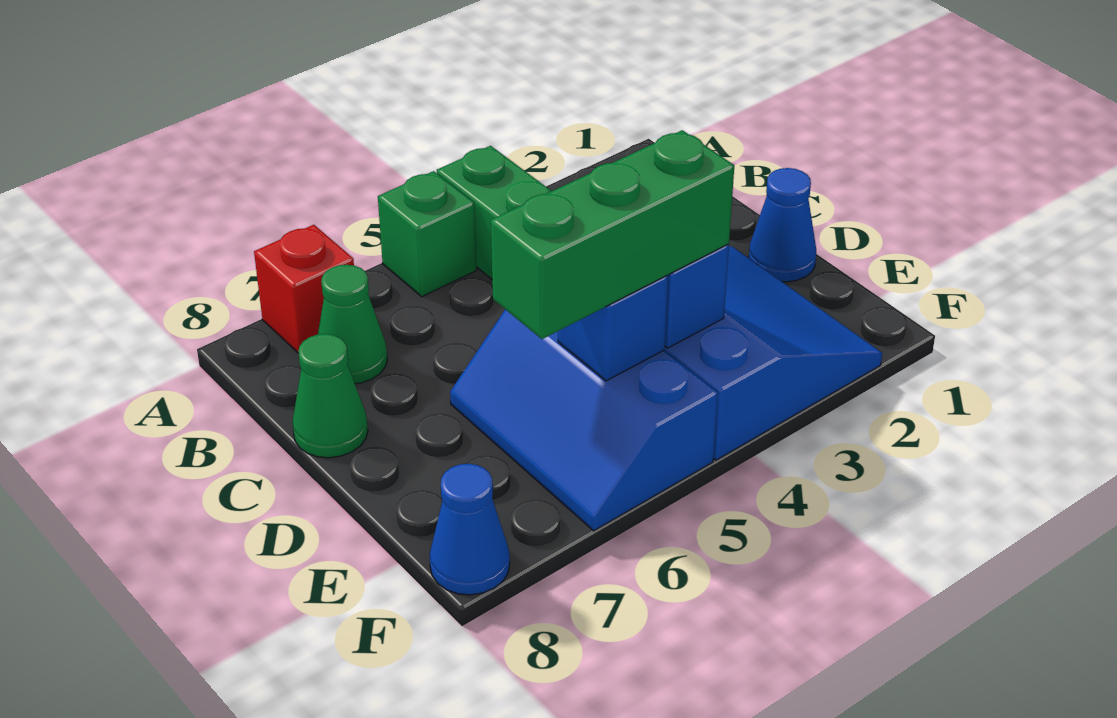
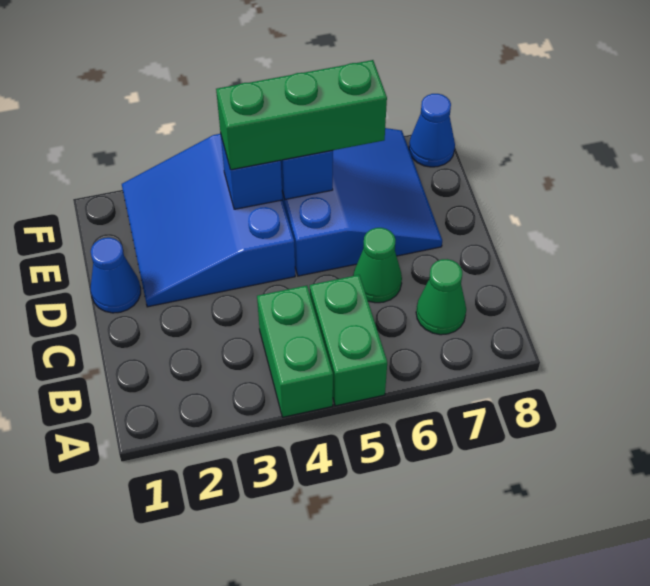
green 1x1 brick [378,171,477,297] -> green 1x2 brick [310,275,387,406]
red 1x1 brick [254,225,354,353] -> none
green 1x1 cone [292,334,368,458] -> green 1x1 cone moved to [353,228,402,303]
blue 2x3 slope [450,310,718,531] -> blue 3x3 slope [282,128,442,276]

